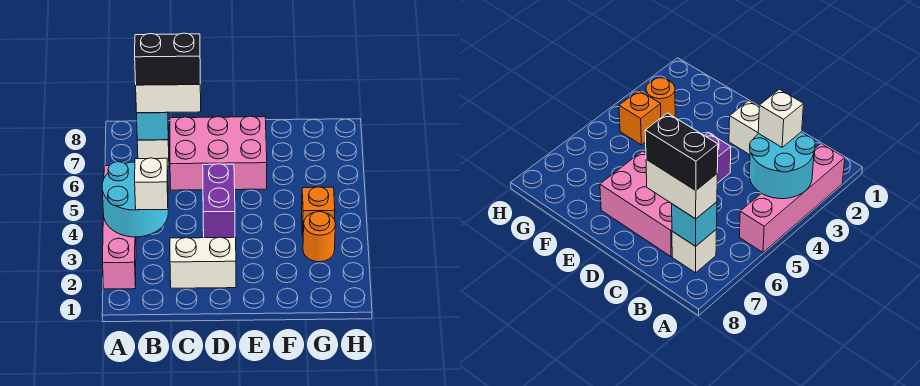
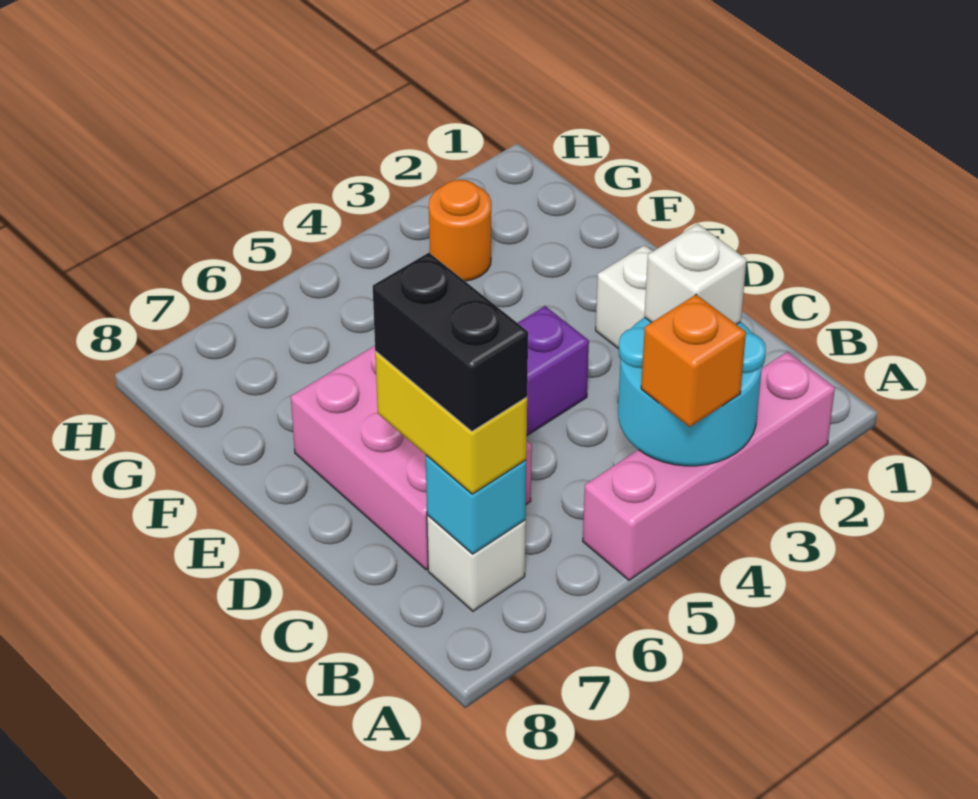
white 1x2 brick [136,84,201,113] -> yellow 1x2 brick [375,352,527,494]
orange 1x1 brick [302,187,335,237] -> orange 1x1 brick moved to [641,295,746,427]

